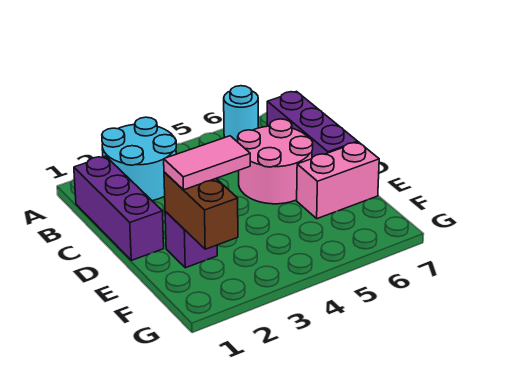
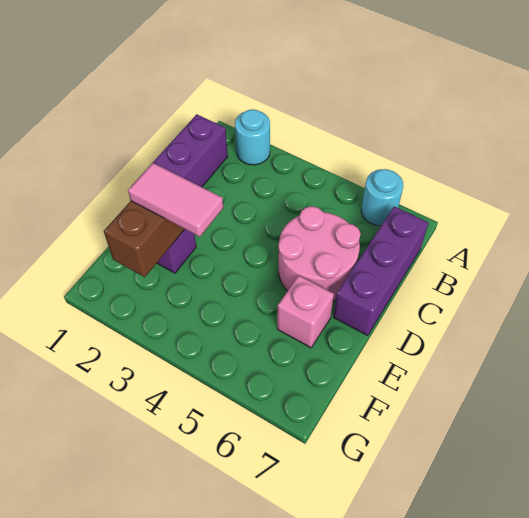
cyan 2x2 round brick [102,117,176,201] -> cyan 1x1 round brick [235,109,270,165]
pink 1x2 brick [297,142,379,219] -> pink 1x1 brick [277,276,334,348]

